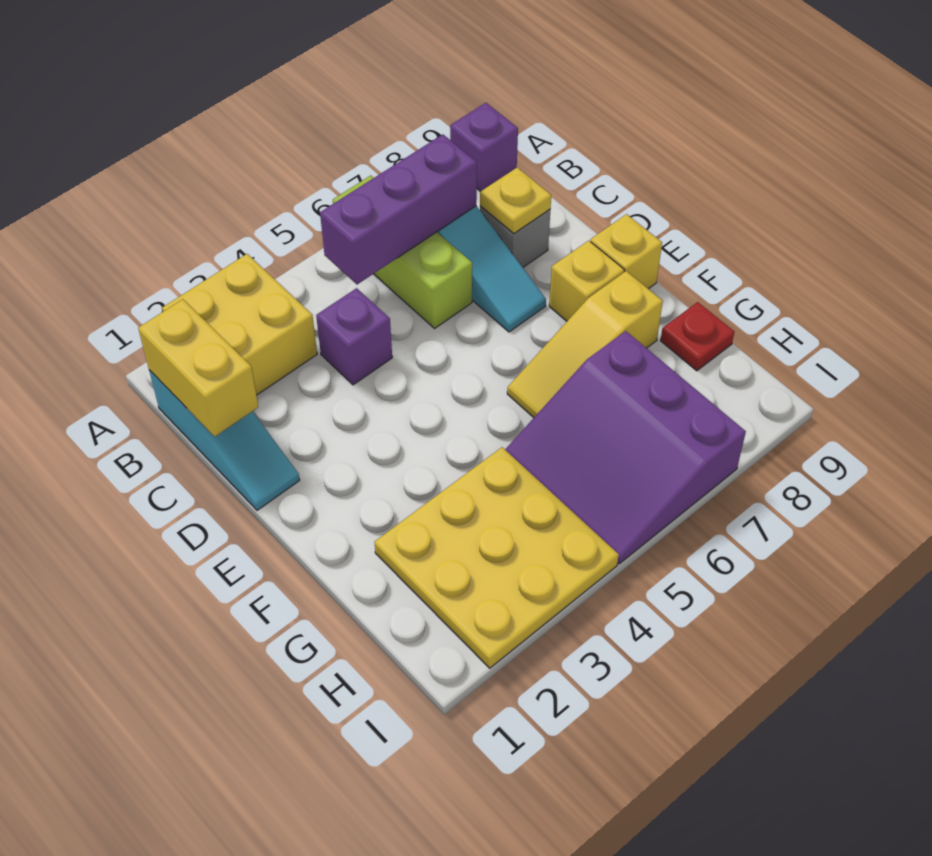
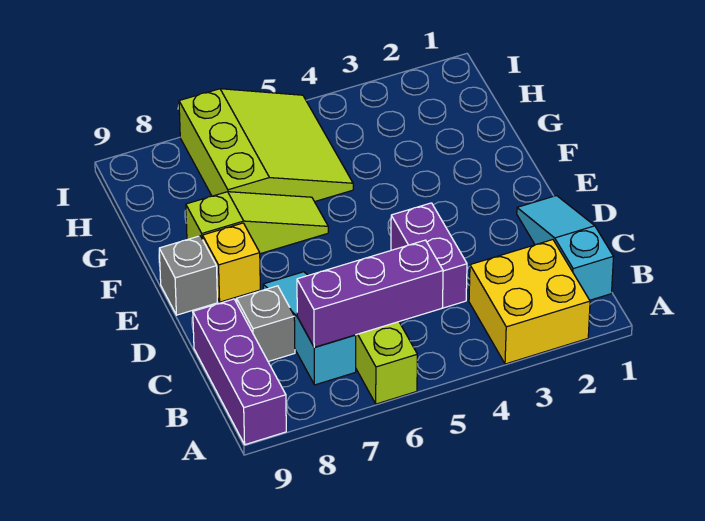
purple 1x1 brick [450,103,518,192] -> purple 1x3 brick [193,299,286,445]
yellow 1x2 brick [138,299,258,436] -> none
purple 1x1 brick [316,288,392,385] -> purple 1x2 brick [391,203,467,308]
yellow 1x1 plate [480,167,551,233] -> none
yellow 1x1 brick [590,214,662,289] -> grey 1x1 brick [159,236,218,315]
yellow 1x3 slope [507,271,663,418] -> lime 1x3 slope [186,192,328,254]
yellow 3x3 plate [374,447,619,668] -> none
purple 3x3 slope [505,331,746,564] -> lime 3x3 slope [179,89,353,202]
red 1x1 plate [660,302,734,371] -> none

